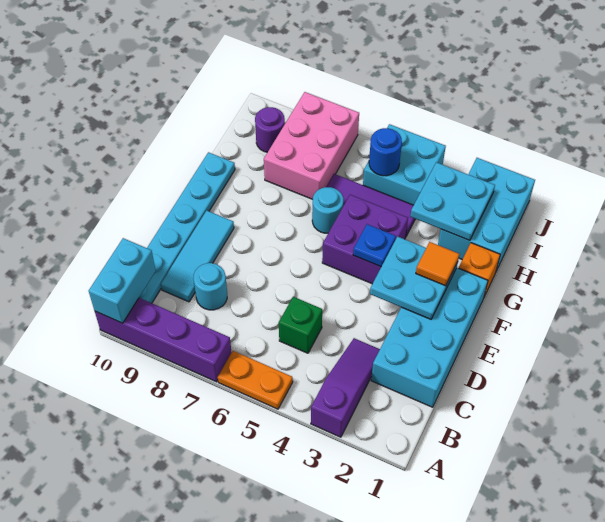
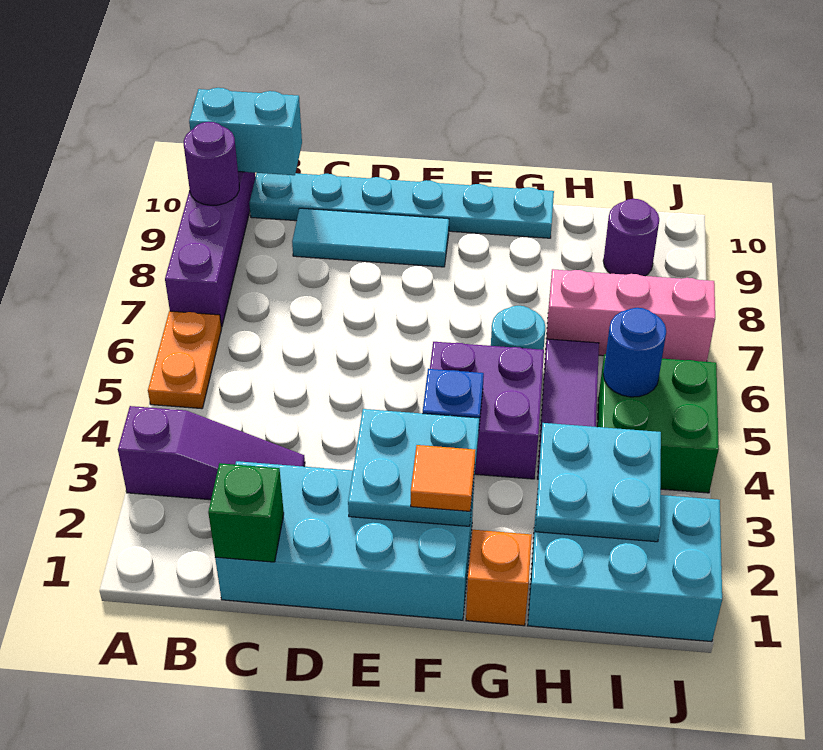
none -> purple 1x1 round brick [184,122,239,205]
green 1x1 brick [279,297,322,353] -> green 1x1 brick moved to [208,463,284,562]
cyan 1x1 round brick [193,263,227,310] -> none
pink 2x3 brick [264,92,359,199] -> pink 1x3 brick [546,269,715,362]
cyan 2x2 brick [363,124,446,205] -> green 2x2 brick [597,354,719,493]

